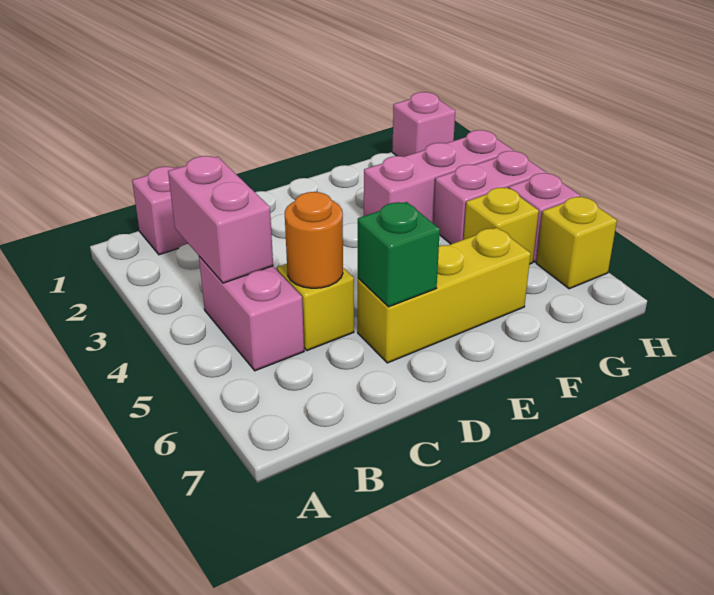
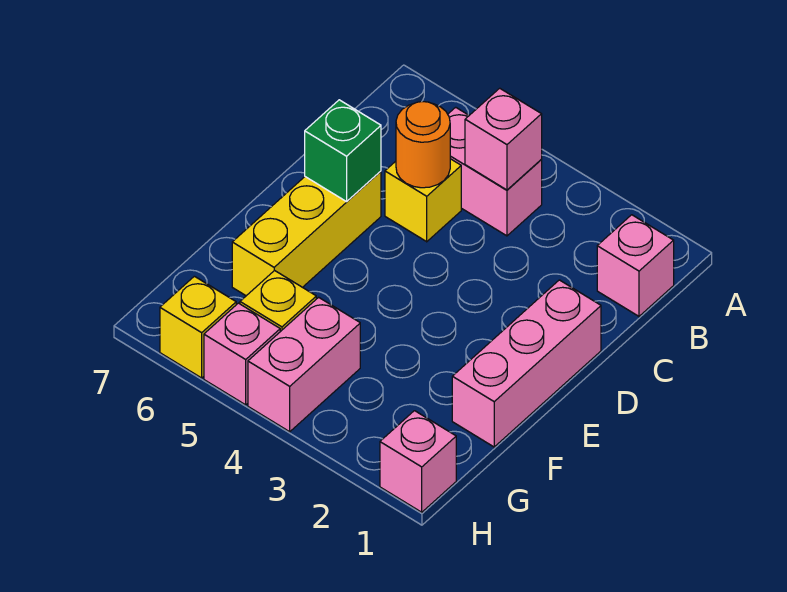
pink 1x2 brick [168,156,273,283] -> pink 1x1 brick [465,88,542,190]
pink 1x3 brick [364,130,514,223] -> pink 1x3 brick moved to [452,280,601,447]

